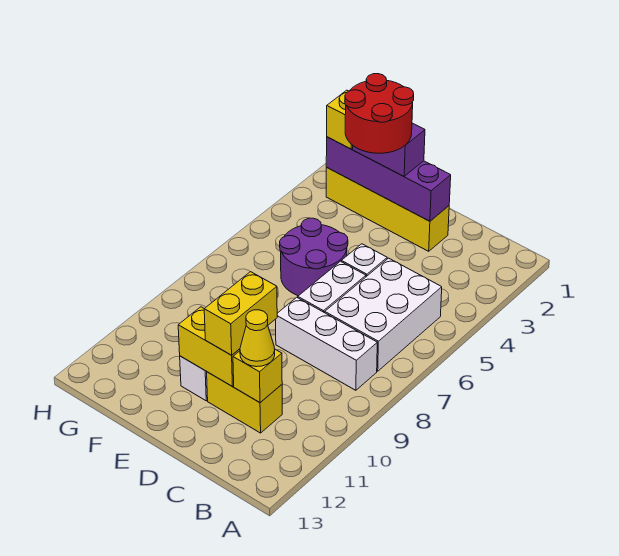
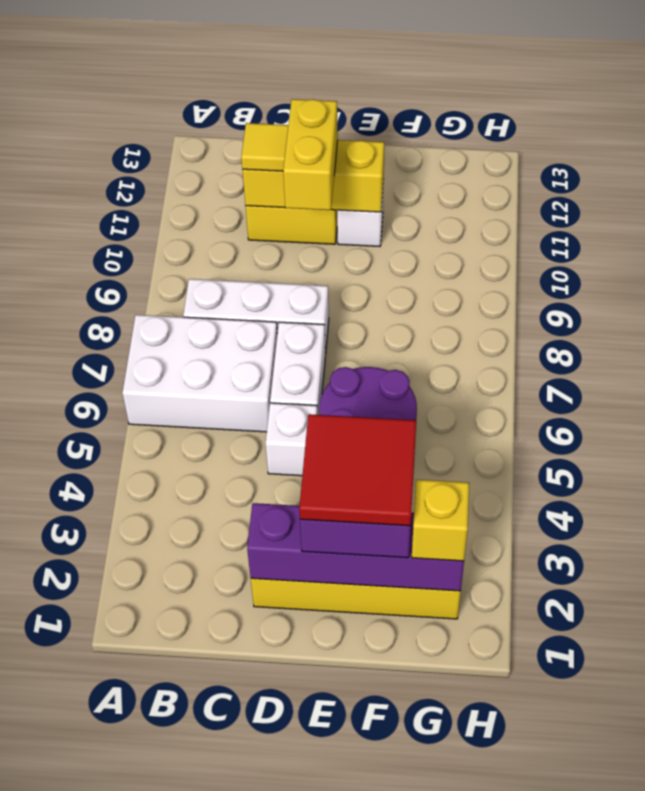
white 2x3 brick [325,258,442,371] -> white 2x3 brick turned to [122,315,277,432]
yellow 1x1 cone [240,310,275,367] -> yellow 1x1 tile [241,123,288,171]
red 2x2 round brick [345,74,414,153] -> red 2x2 tile [299,414,416,526]

